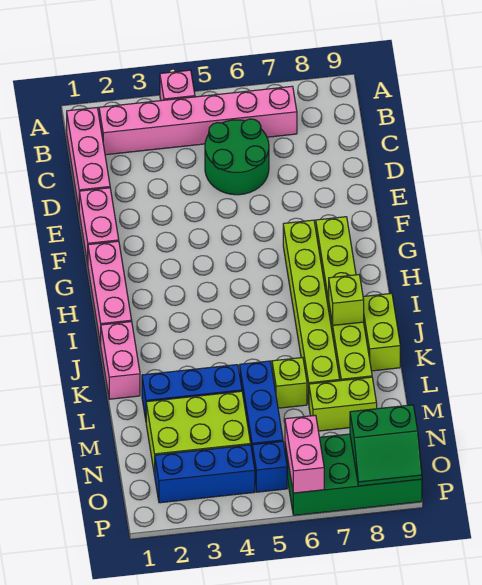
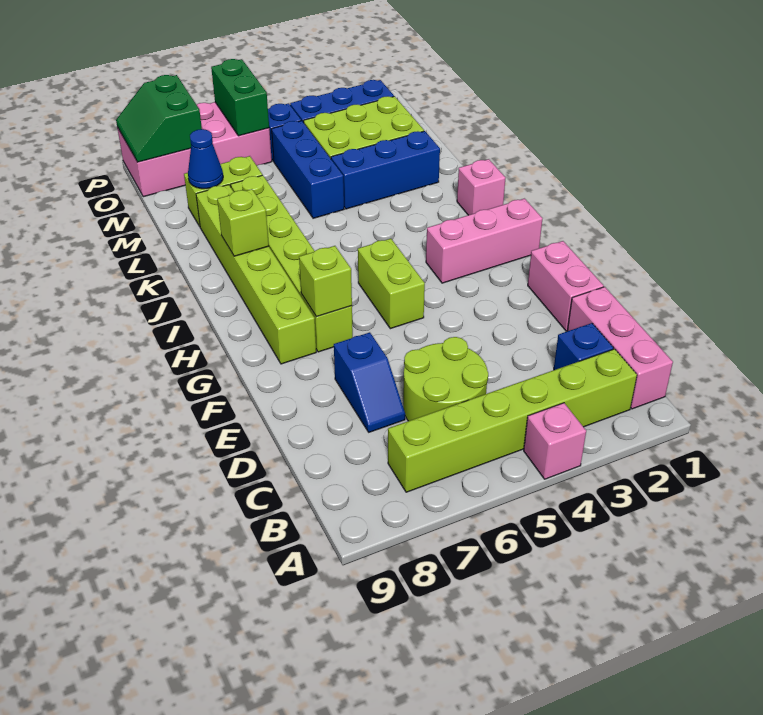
pink 1x6 brick [99,86,297,155] -> lime 1x6 brick [388,349,637,492]
none -> blue 1x1 brick [554,323,613,370]
green 2x2 round brick [205,119,269,195] -> lime 2x2 round brick [403,337,488,421]
none -> blue 1x2 slope [334,332,405,432]
pink 1x3 brick [88,241,132,345] -> pink 1x3 brick turned to [426,199,542,283]
pink 1x2 brick [101,322,140,399] -> pink 1x1 brick [457,159,505,215]
lime 1x2 brick [363,293,400,371] -> lime 1x2 brick moved to [358,239,425,329]
lime 1x1 brick [272,358,307,408] -> lime 1x1 brick moved to [299,246,352,317]
none -> blue 1x1 cone [188,129,223,189]
green 2x4 brick [285,434,422,515] -> pink 2x4 brick [117,102,272,197]
pink 1x2 brick [285,415,324,493] -> green 1x2 brick [211,59,269,136]
green 2x2 slope [350,405,422,486] -> green 2x2 slope turned to [116,75,202,162]

